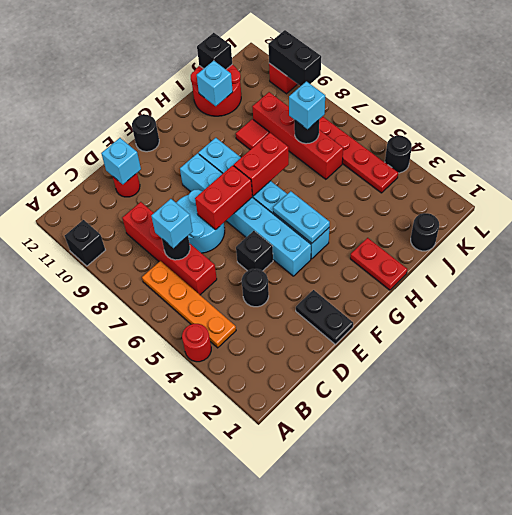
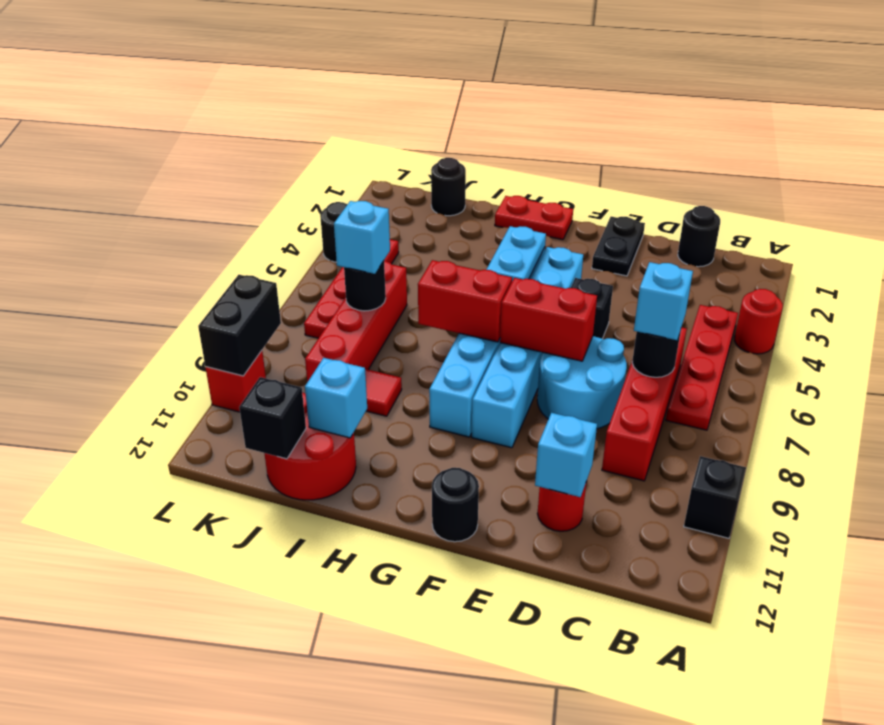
orange 1x4 plate [142,261,236,348] -> red 1x4 plate [666,305,738,430]
black 1x1 round brick [242,269,269,307] -> black 1x1 round brick moved to [678,206,720,267]
red 1x2 plate [350,238,407,290] -> red 1x2 plate turned to [495,196,573,240]

